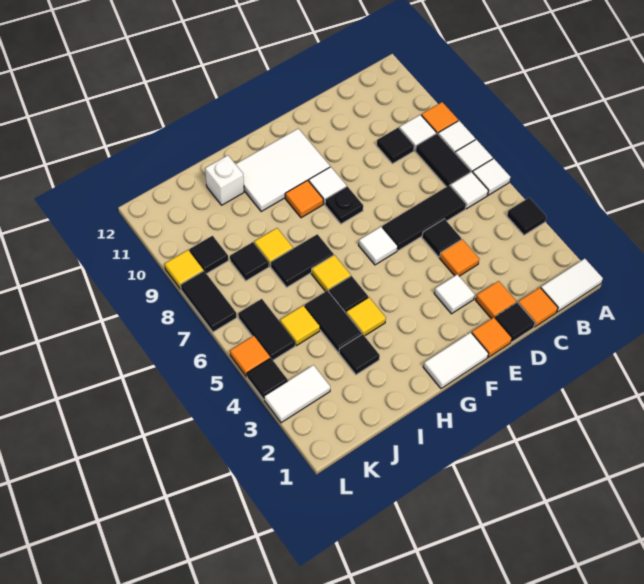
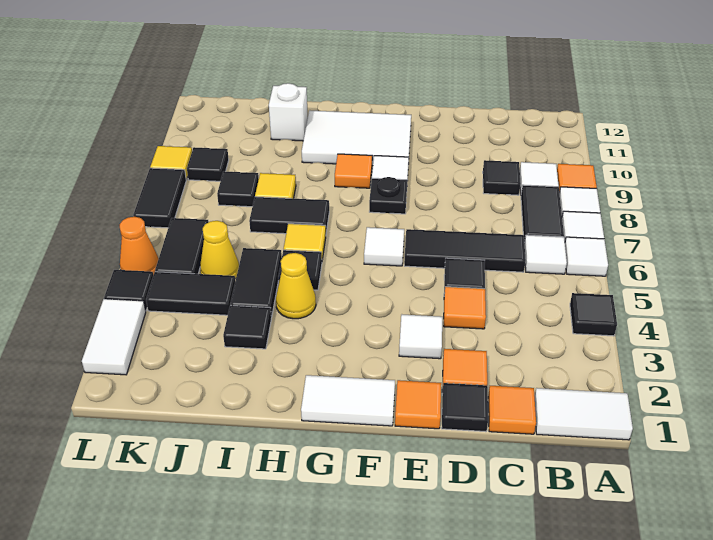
yellow 1x1 tile [346,297,386,336] -> yellow 1x1 cone [276,253,316,319]
none -> black 1x2 tile [146,272,235,315]
yellow 1x1 tile [280,306,320,346] -> yellow 1x1 cone [200,221,239,279]
white 1x2 tile [264,365,330,423] -> white 1x2 tile turned to [82,299,146,375]
orange 1x1 tile [230,336,270,377] -> orange 1x1 cone [120,217,159,275]

